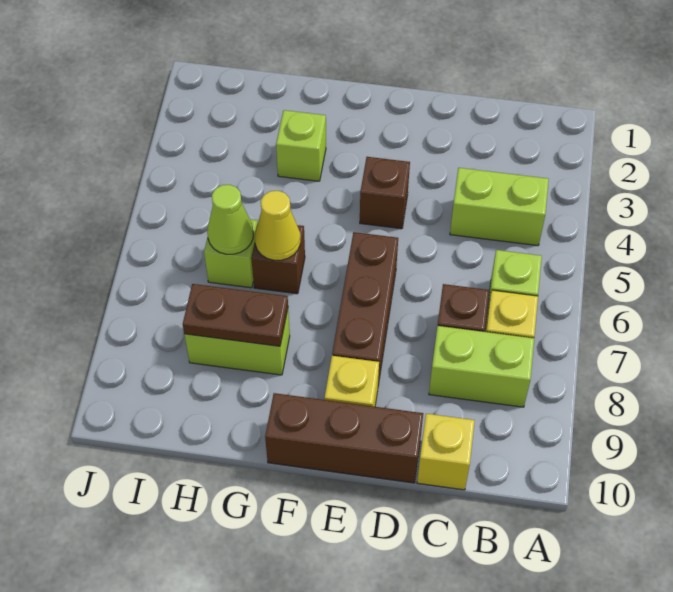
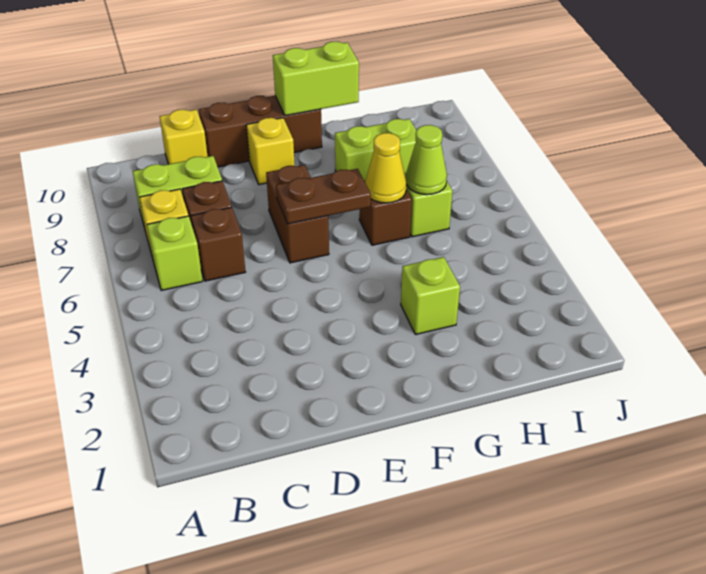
lime 1x2 brick [450,168,549,246] -> lime 1x2 brick moved to [273,42,359,116]
brown 1x1 brick [360,157,410,229] -> brown 1x1 brick moved to [191,207,245,281]
brown 1x3 brick [332,232,398,385] -> brown 1x2 brick [266,165,329,263]
brown 1x2 plate [183,284,288,346] -> brown 1x2 plate moved to [276,169,371,224]

